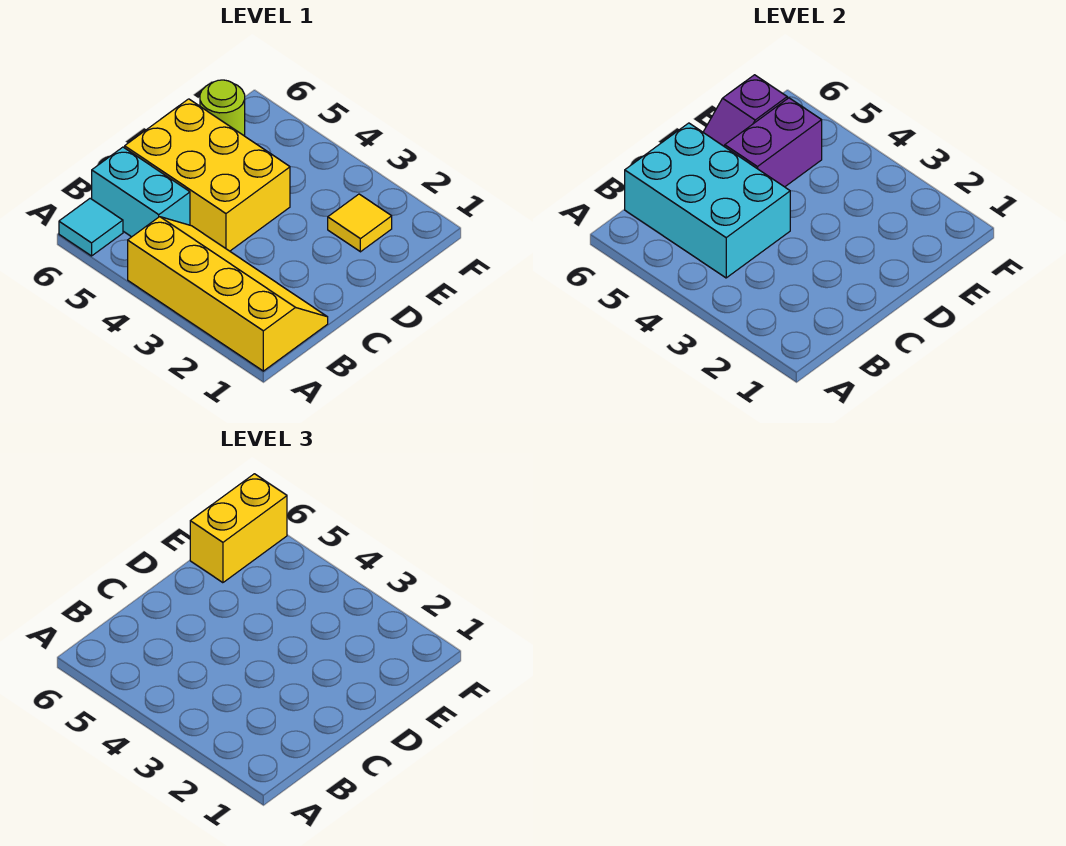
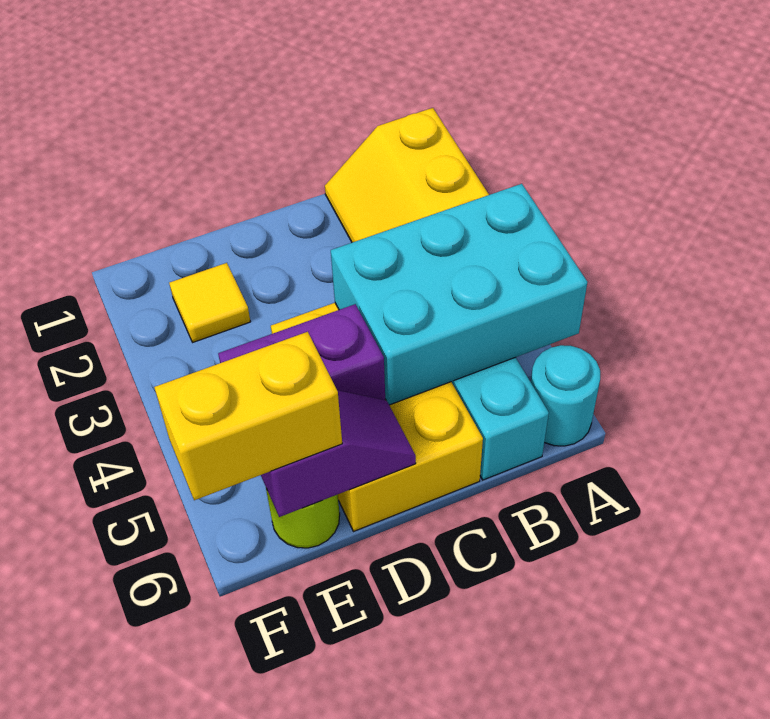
cyan 1x1 tile [59,198,123,256] -> cyan 1x1 round brick [531,345,600,446]
cyan 2x3 brick [625,123,790,278] -> cyan 2x3 brick turned to [331,184,587,405]

